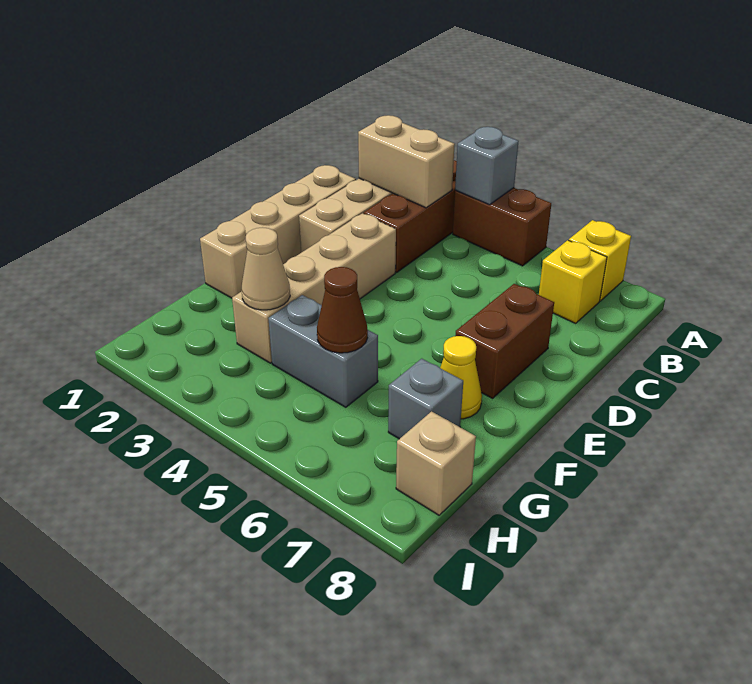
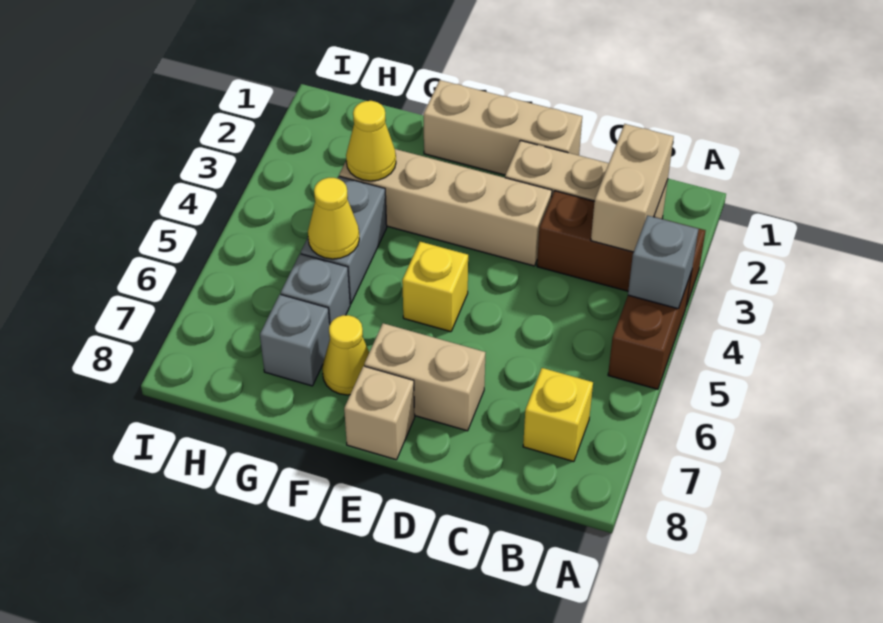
yellow 1x1 brick [569,220,631,301] -> yellow 1x1 brick moved to [402,242,468,332]
tan 1x4 brick [200,165,356,298] -> tan 1x3 brick [424,80,582,175]
brown 1x2 brick [455,284,554,398] -> tan 1x2 brick [364,323,486,431]
tan 1x1 cone [241,227,290,310] -> yellow 1x1 cone [346,101,396,181]
brown 1x1 cone [317,267,368,353] -> yellow 1x1 cone [308,178,359,259]
none -> grey 1x1 brick [281,254,350,323]
tan 1x1 brick [396,411,476,515] -> tan 1x1 brick moved to [344,366,415,460]

